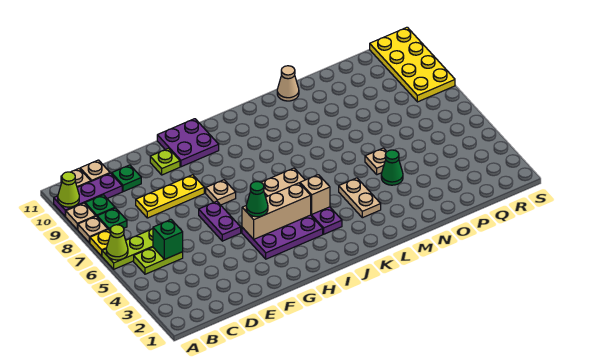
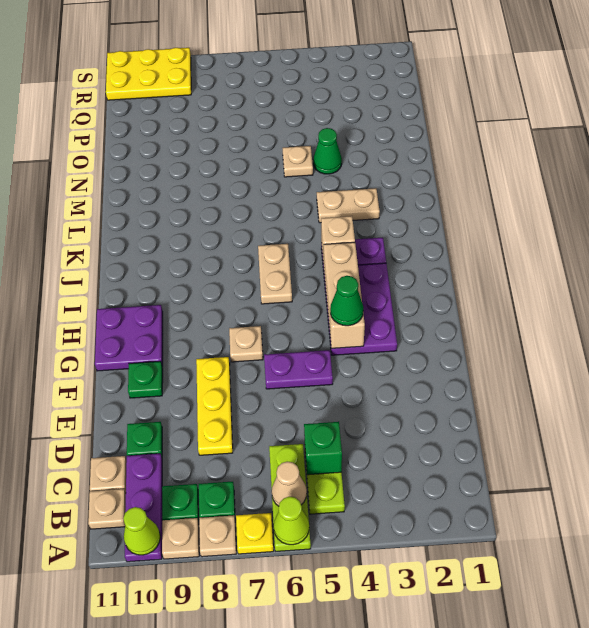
lime 1x1 plate [150,148,180,175] -> green 1x1 plate [128,361,163,398]
tan 1x1 cone [277,66,299,101] -> tan 1x1 cone moved to [272,462,307,506]
yellow 2x4 plate [370,27,455,102] -> yellow 2x3 plate [106,48,191,100]

